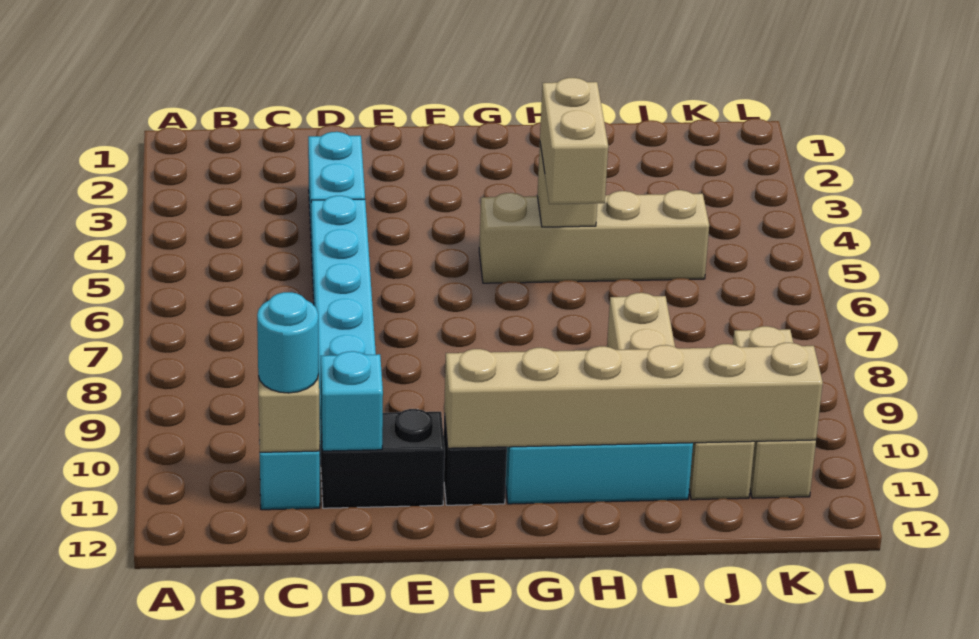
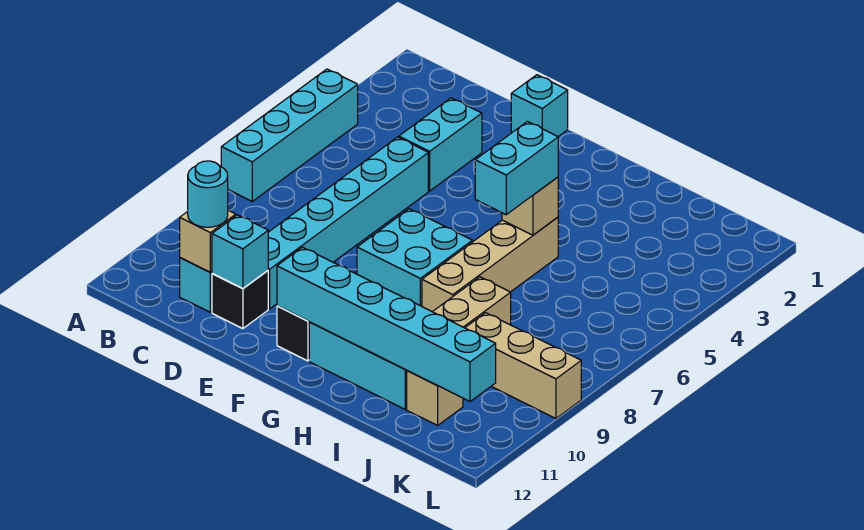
none -> cyan 1x4 brick [221,69,358,201]
black 1x2 brick [321,409,445,508] -> black 1x1 brick [212,271,268,329]
none -> cyan 1x1 brick [511,75,568,136]
none -> cyan 2x2 brick [357,209,472,306]
tan 1x6 brick [444,343,823,448] -> cyan 1x6 brick [277,247,496,401]
tan 1x4 brick [479,190,709,283] -> tan 1x4 brick turned to [422,217,558,312]
tan 1x2 brick [540,78,608,204] -> cyan 1x2 brick [475,122,558,215]
tan 1x3 brick [733,326,816,498] -> tan 1x3 brick turned to [465,313,581,418]

